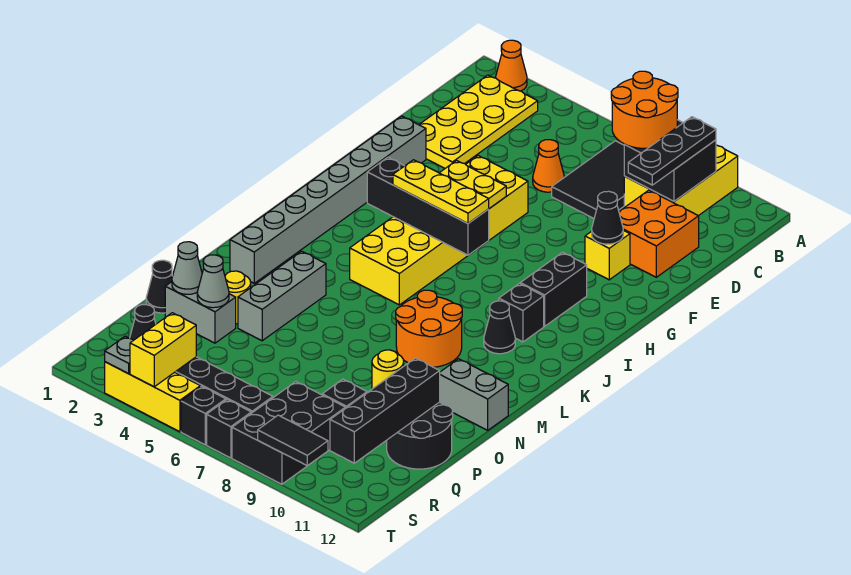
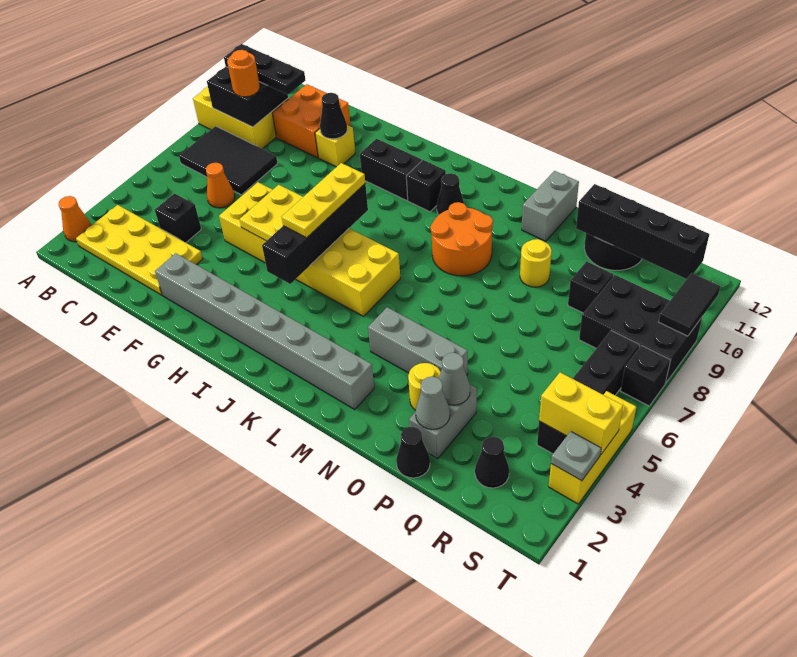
orange 2x2 round brick [611,71,678,148] -> orange 1x1 round brick [227,50,260,97]
black 1x1 brick [181,386,226,445] -> black 1x1 brick moved to [155,194,201,243]

